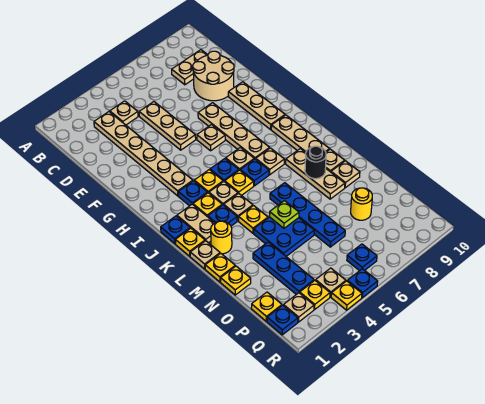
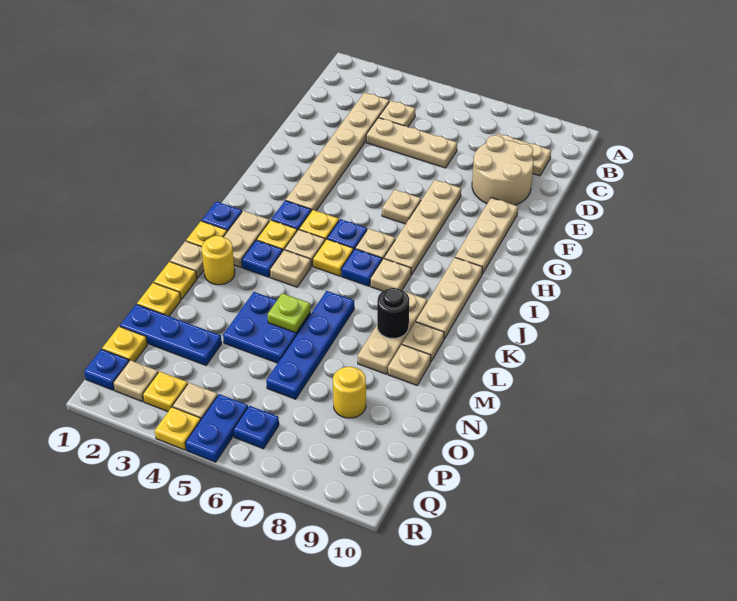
tan 1x3 plate [139,102,196,150] -> tan 1x3 plate turned to [366,118,457,168]
yellow 1x1 plate [239,206,268,233] -> none
blue 1x3 plate [253,242,314,294] -> blue 1x3 plate turned to [120,304,222,365]
blue 1x1 plate [347,269,378,298] -> blue 1x2 plate [185,394,248,462]

